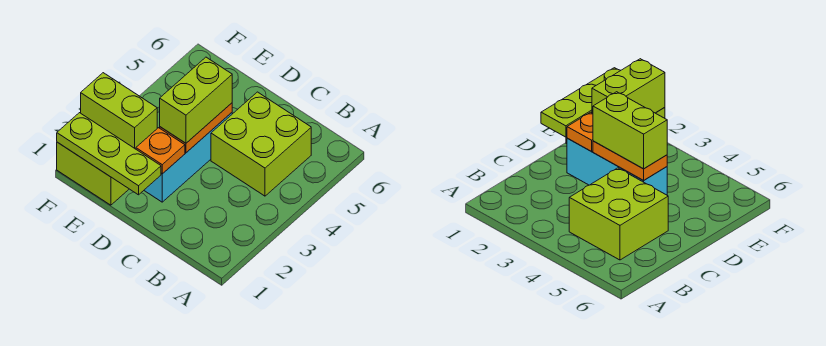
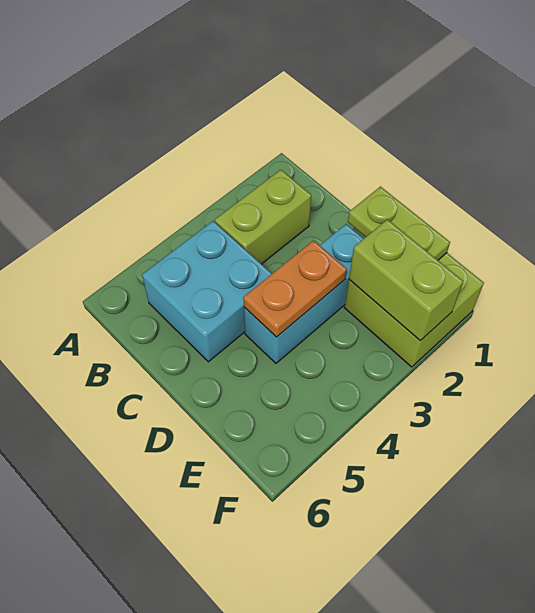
lime 2x2 brick [211,92,311,196] -> cyan 2x2 brick [142,221,272,362]
lime 1x3 plate [57,113,161,195] -> lime 1x2 plate [348,187,450,260]
orange 1x1 plate [136,128,185,174] -> none
lime 1x2 brick [160,57,232,143] -> lime 1x2 brick moved to [215,170,311,264]

